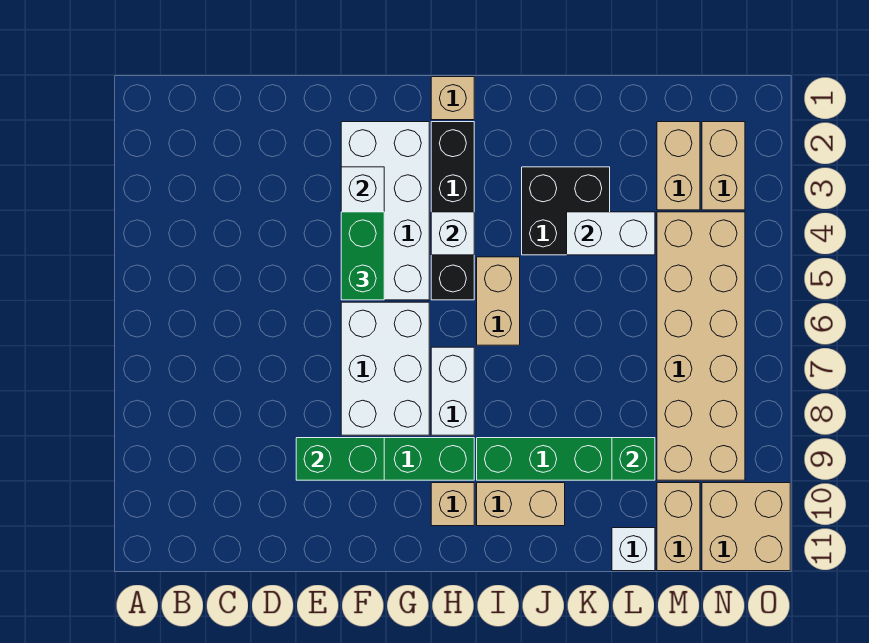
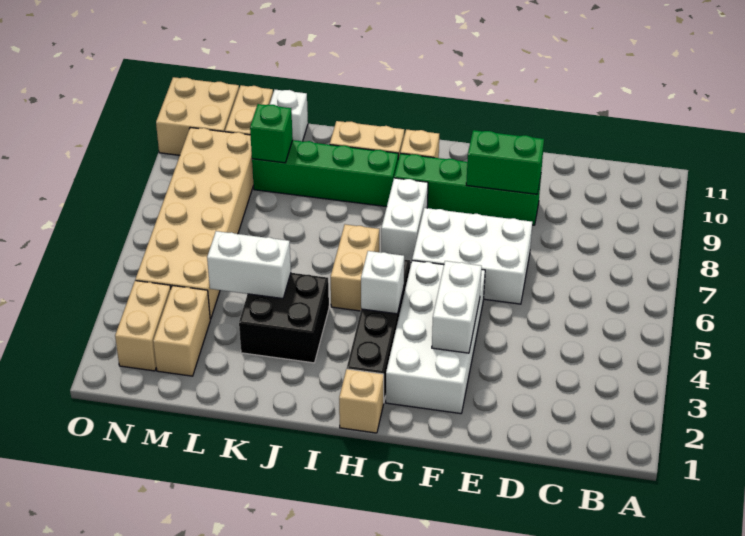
green 1x2 brick [341,212,384,300] -> none
white 2x3 brick [341,302,429,435] -> white 2x3 brick turned to [412,208,532,304]

